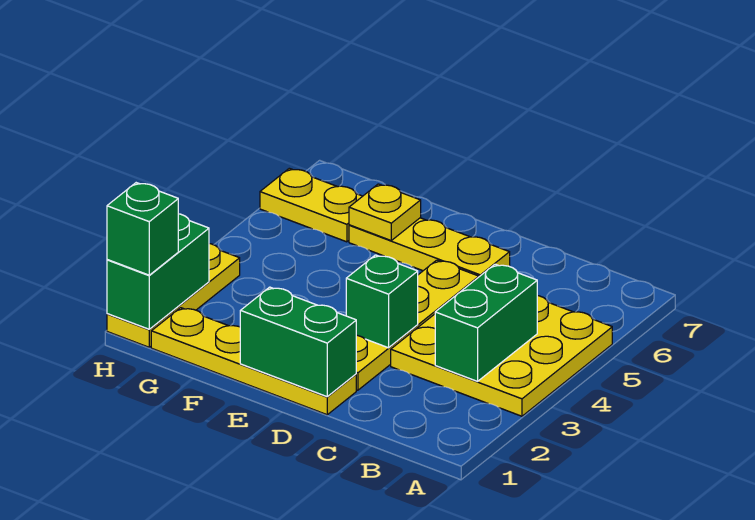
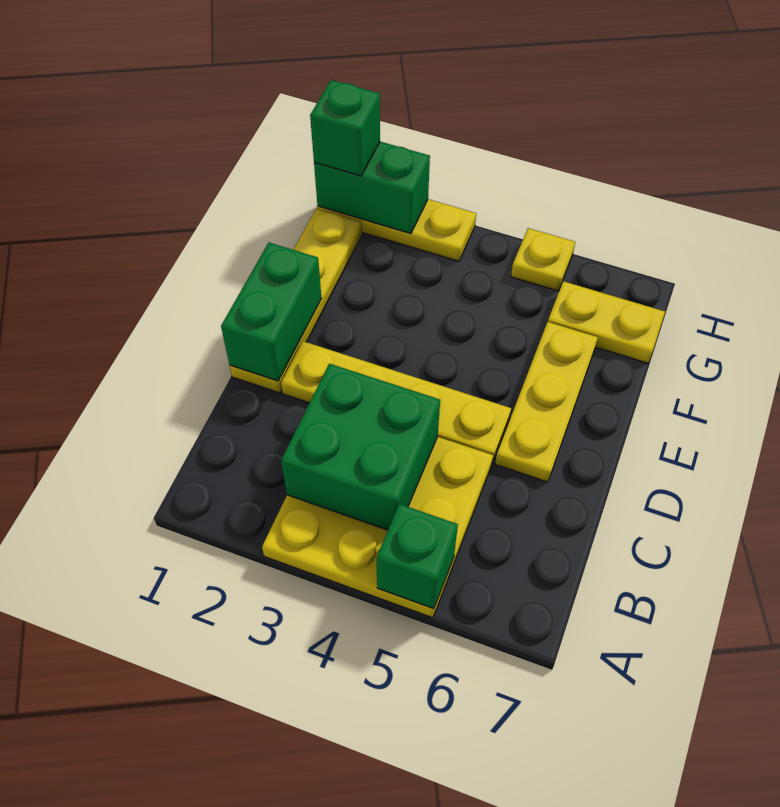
green 1x2 brick [435,264,537,381] -> green 2x2 brick [281,364,440,530]
green 1x1 brick [346,255,418,348] -> green 1x1 brick moved to [376,504,458,609]
yellow 1x1 plate [349,184,421,240] -> yellow 1x1 plate moved to [511,228,575,291]
yellow 1x2 plate [260,168,362,242] -> yellow 1x2 plate turned to [548,281,665,363]

